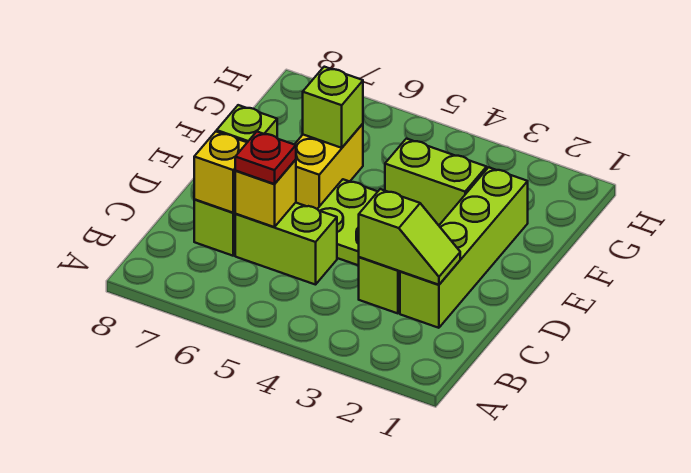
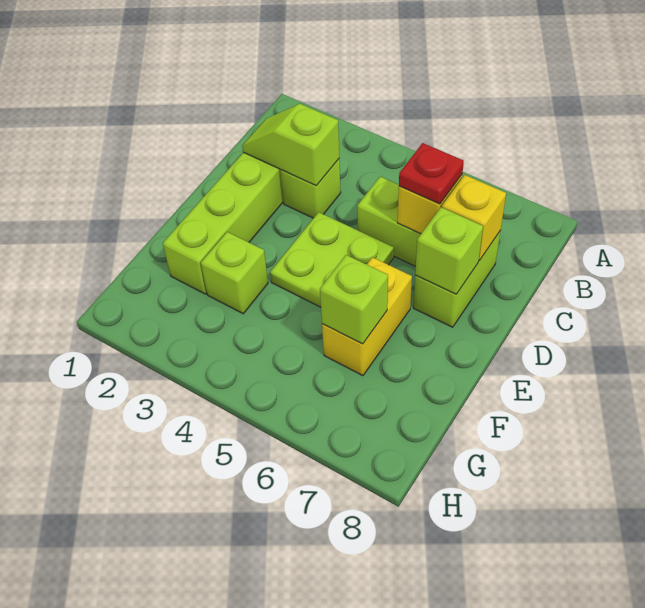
lime 1x2 brick [385,139,487,225] -> lime 1x1 brick [201,232,268,314]

